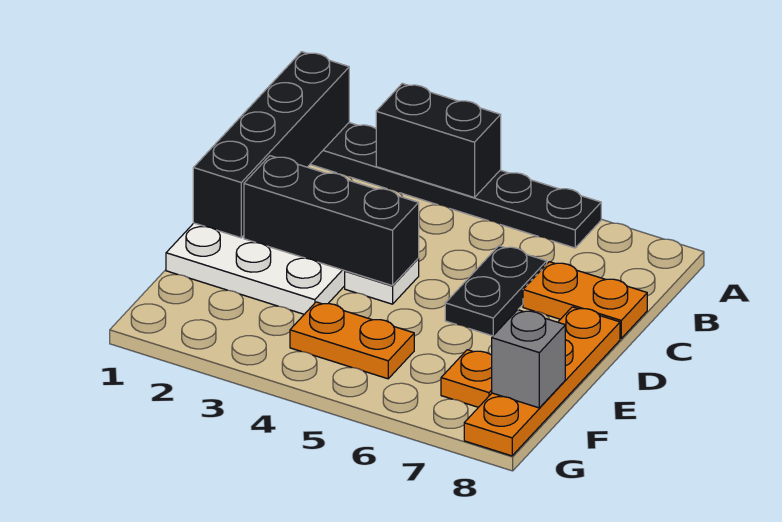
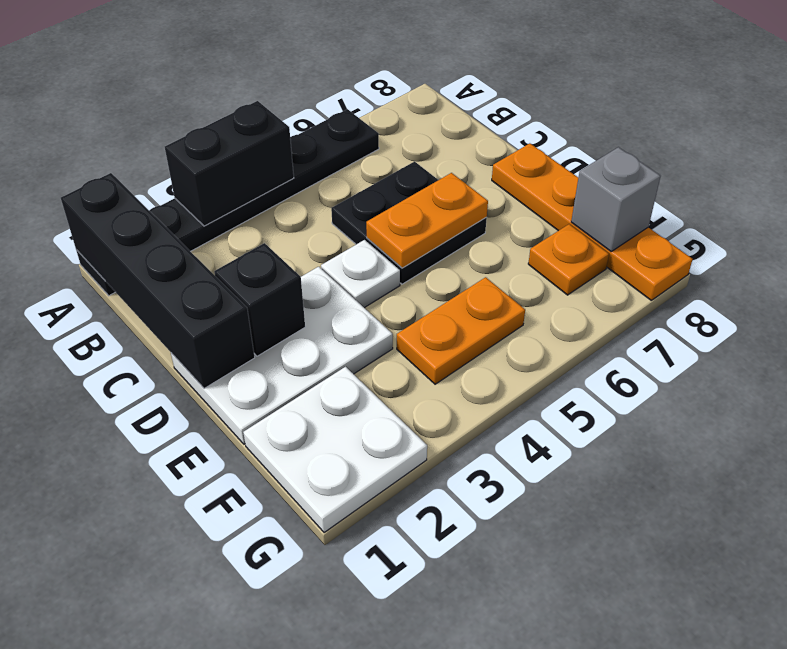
black 1x2 plate [445,246,547,336] -> black 2x2 plate [331,161,487,284]
orange 1x2 plate [523,262,647,338] -> orange 1x2 plate moved to [366,173,488,268]
black 1x3 brick [244,156,419,286] -> black 1x1 brick [214,243,305,356]
none -> white 2x2 plate [243,367,427,533]

